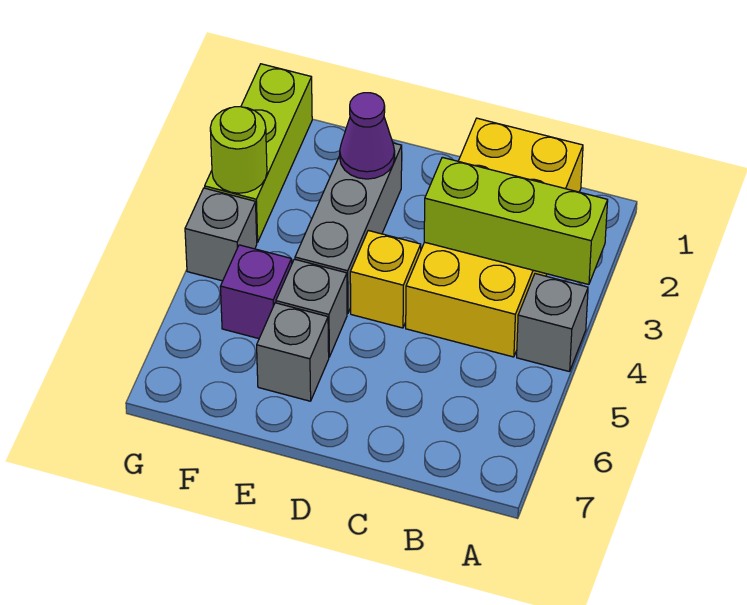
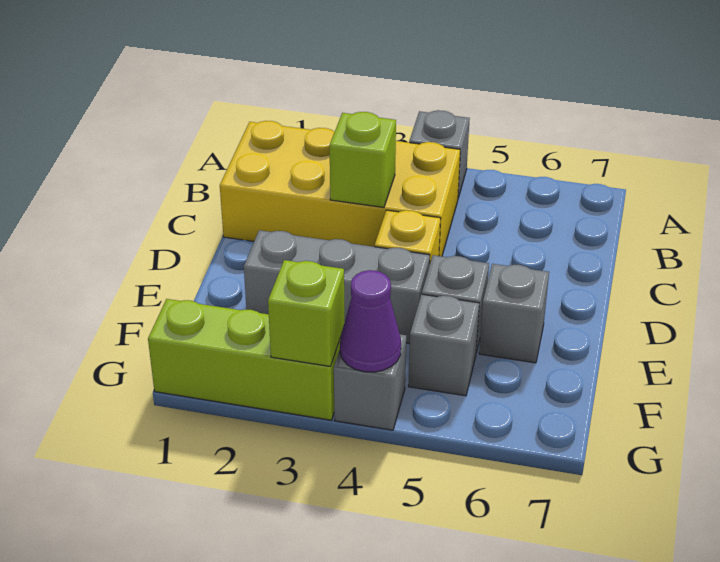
lime 1x3 brick [424,157,608,285] -> lime 1x1 brick [330,112,396,207]
purple 1x1 cone [340,93,395,179] -> purple 1x1 cone moved to [340,270,401,372]
purple 1x1 brick [220,245,292,339] -> grey 1x1 brick [408,294,479,396]
lime 1x1 round brick [210,107,267,193] -> lime 1x1 brick [268,260,345,366]

